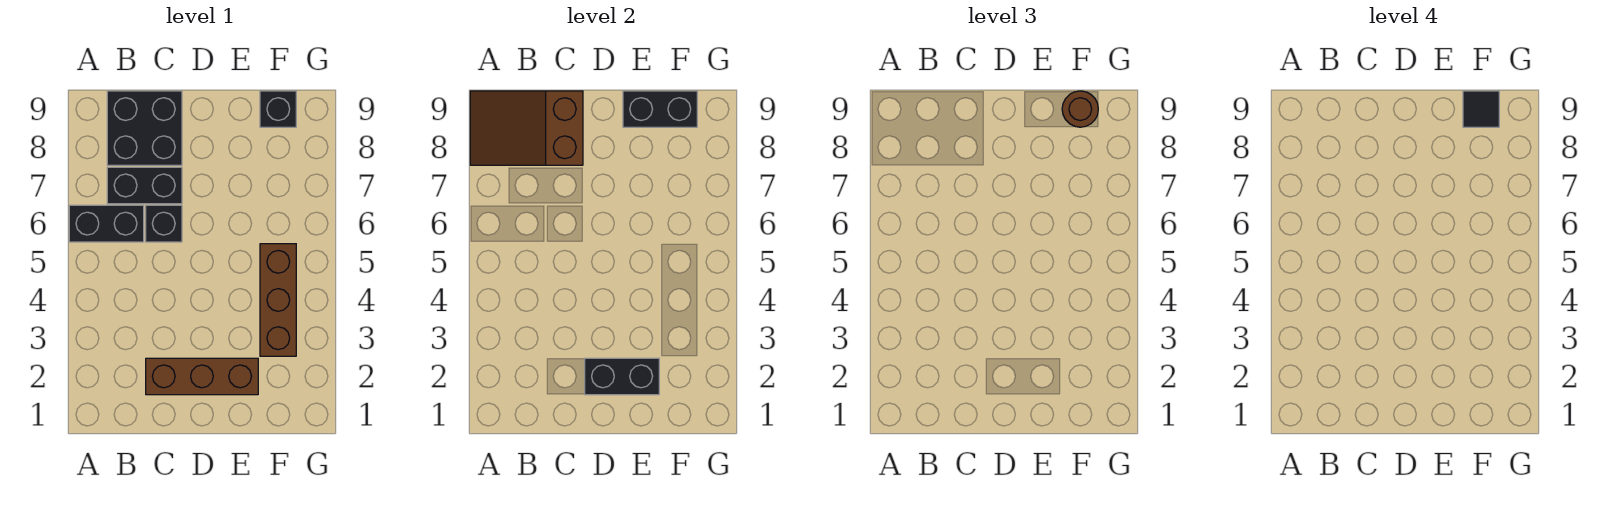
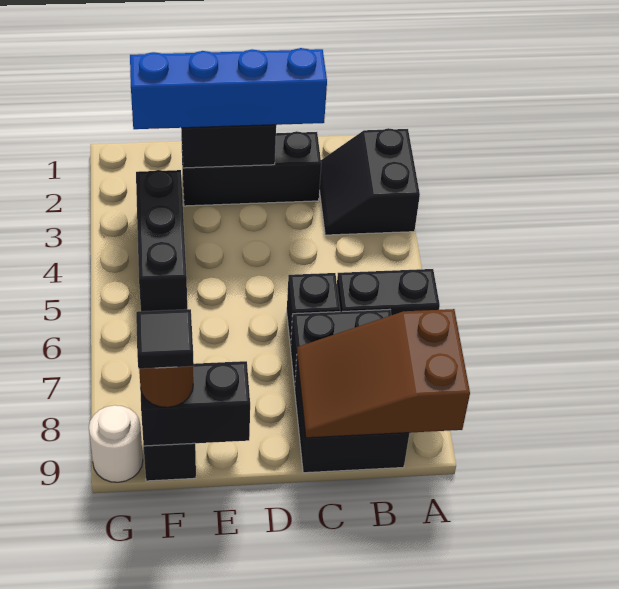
none -> black 2x2 slope [319,128,420,235]
brown 2x3 slope [470,91,583,165] -> brown 2x3 slope turned to [297,309,470,438]
brown 1x3 brick [146,358,258,395] -> black 1x3 brick [181,131,321,206]
none -> blue 1x4 brick [130,48,327,129]
brown 1x3 brick [260,244,296,356] -> black 1x3 brick [136,170,187,311]
none -> white 1x1 round brick [89,405,143,482]

